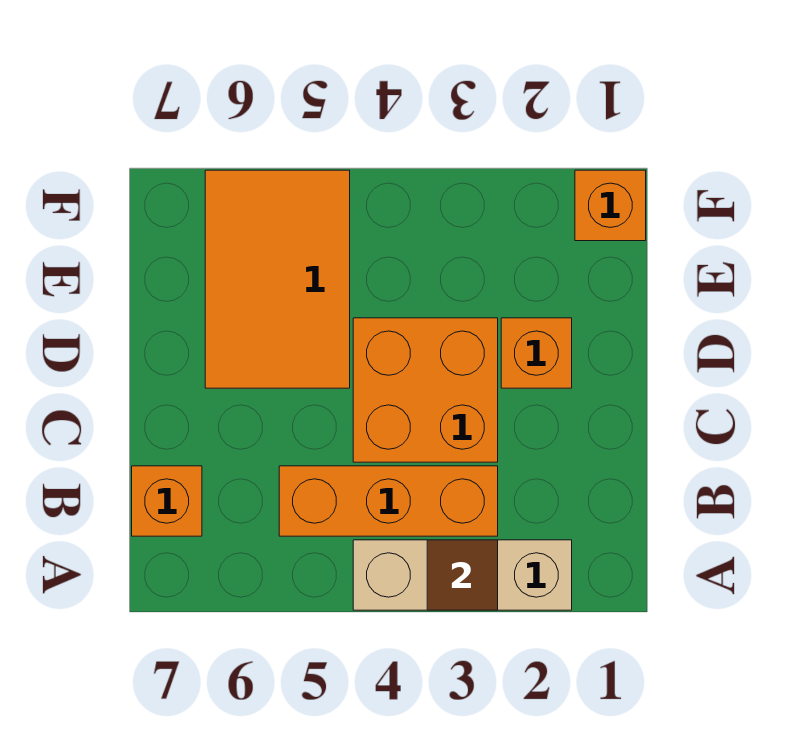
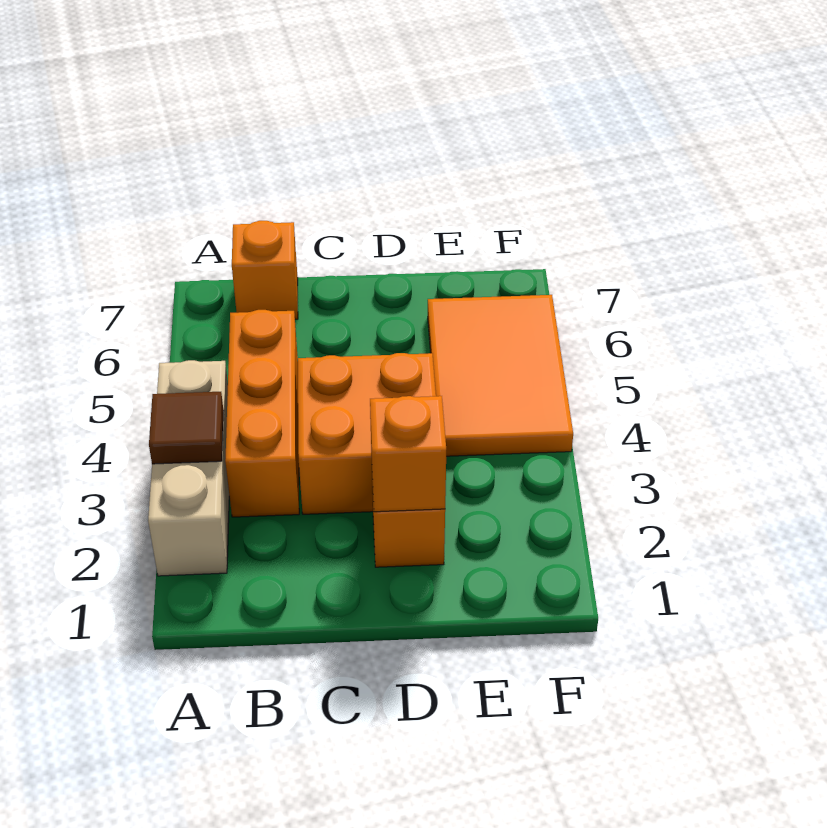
orange 2x3 tile [205,170,350,388] -> orange 2x3 tile turned to [428,295,573,456]
orange 1x1 brick [575,170,646,241] -> orange 1x1 brick moved to [370,396,446,512]

